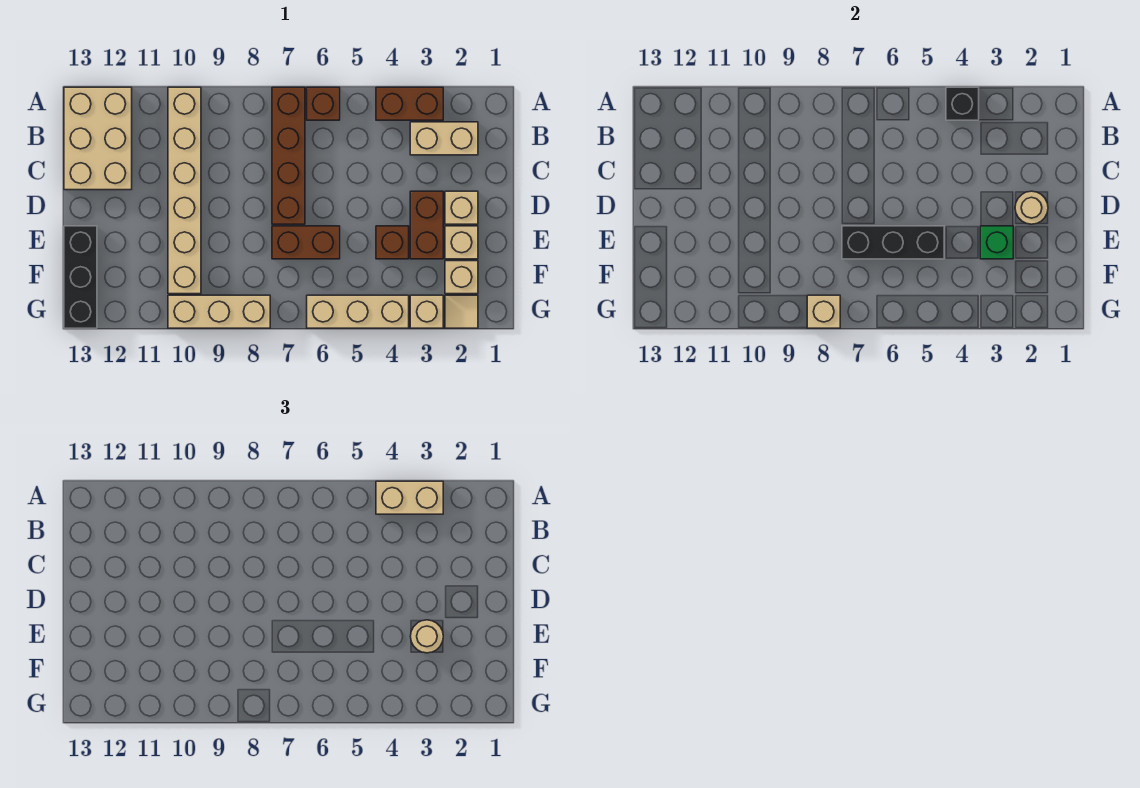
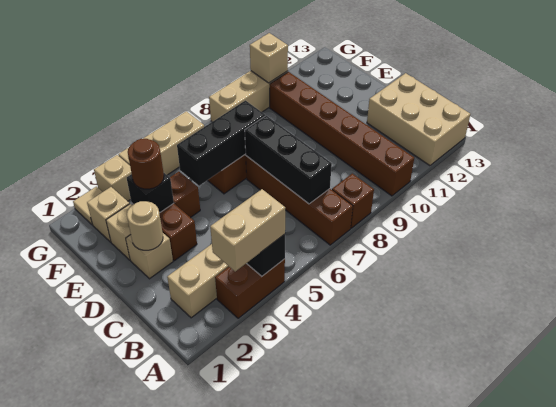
brown 1x1 brick [307,87,340,120] -> brown 1x1 brick moved to [332,174,374,228]
tan 1x6 brick [168,87,201,294] -> brown 1x6 brick [270,72,414,196]
green 1x1 brick [980,226,1013,259] -> black 1x1 brick [127,172,174,213]
tan 1x1 round brick [411,620,443,653] -> brown 1x1 round brick [128,138,164,189]
black 1x3 brick [64,226,97,328] -> black 1x3 brick moved to [245,116,332,204]
tan 1x1 brick [807,295,840,328] -> tan 1x1 brick moved to [250,33,288,83]

